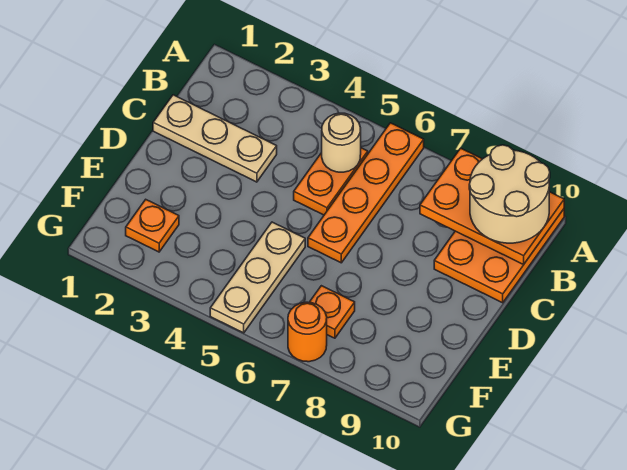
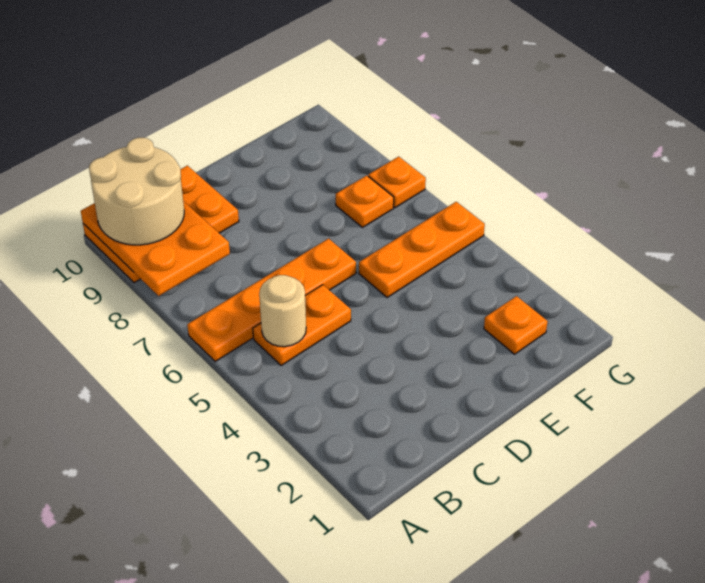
tan 1x3 plate [153,95,277,182] -> none
tan 1x3 plate [210,222,305,333] -> orange 1x3 plate [359,202,485,298]
orange 1x1 round brick [288,302,327,362] -> orange 1x1 plate [368,157,426,208]

